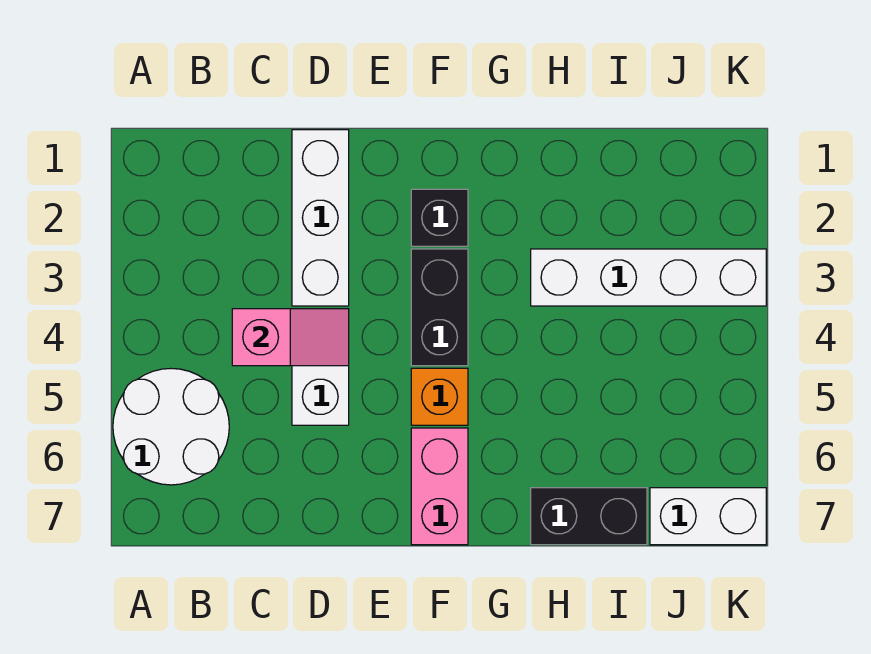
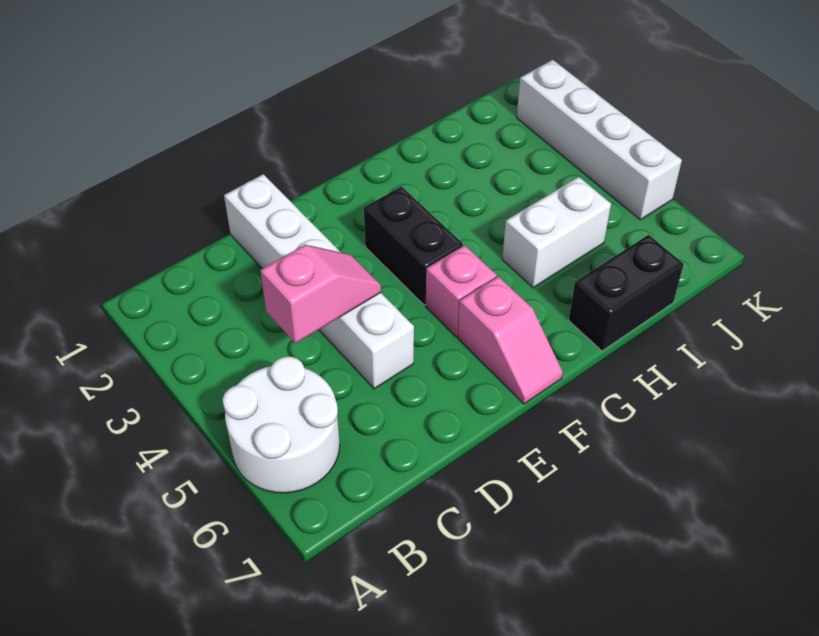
black 1x1 brick [411,189,468,246] -> none
orange 1x1 brick [411,368,468,425] -> pink 1x1 brick [426,245,497,337]
pink 1x2 brick [411,428,468,545] -> pink 1x2 slope [458,276,563,404]
white 1x4 brick [531,249,766,306] -> white 1x4 brick turned to [517,60,682,220]
white 1x2 brick [650,488,766,545] -> white 1x2 brick moved to [502,177,611,288]

